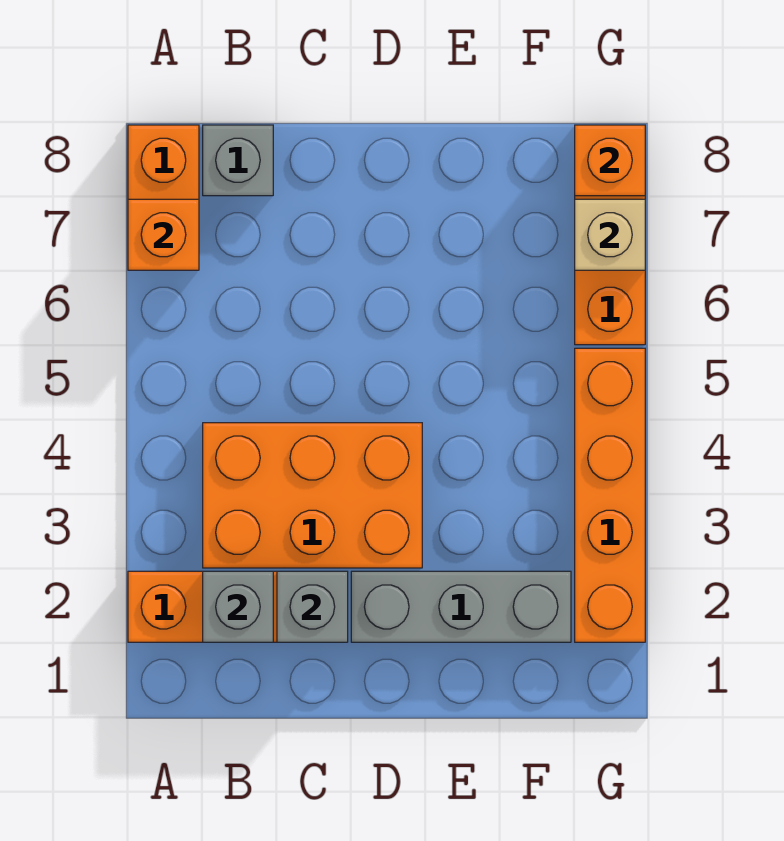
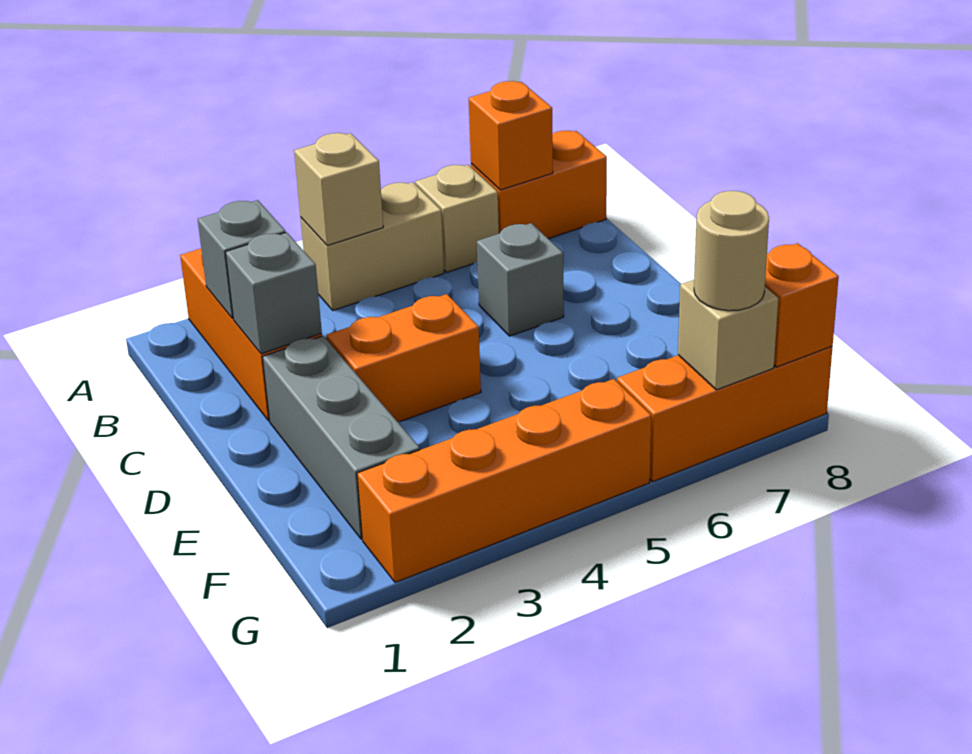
none -> tan 1x2 brick [301,182,444,310]
none -> tan 1x1 brick [294,133,383,246]
none -> tan 1x1 brick [415,165,499,272]
orange 2x3 brick [203,423,422,568] -> orange 1x2 brick [326,294,481,422]
grey 1x1 brick [203,125,273,196] -> grey 1x1 brick moved to [477,223,564,336]
none -> tan 1x1 round brick [694,191,769,311]

